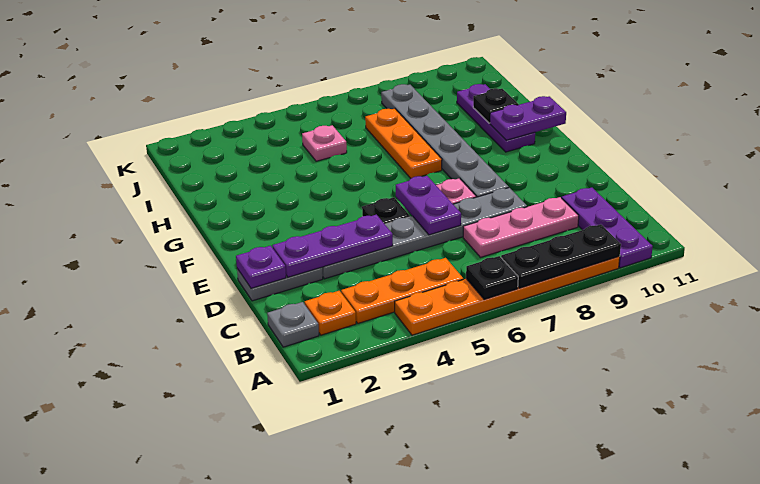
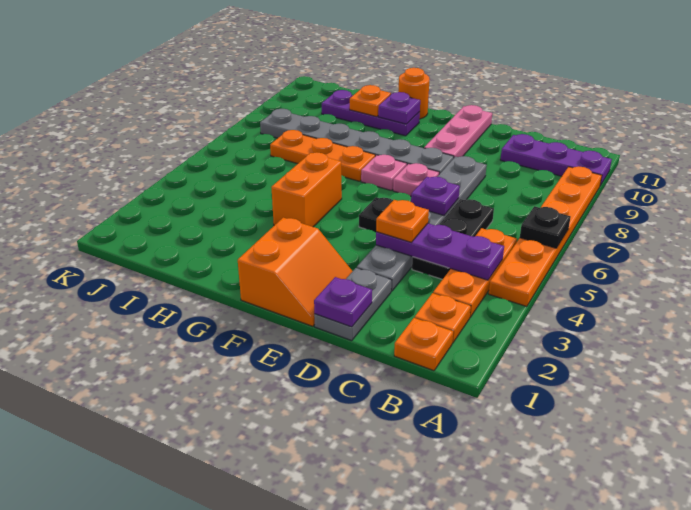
black 1x3 plate [501,224,621,288] -> black 1x3 plate moved to [412,199,494,280]
grey 1x1 plate [267,302,319,347] -> orange 1x1 plate [394,318,453,371]
pink 1x3 plate [463,197,579,257] -> pink 1x3 plate moved to [424,105,492,157]
purple 1x3 plate [272,214,393,277] -> purple 1x3 plate turned to [376,223,504,280]
none -> orange 1x1 plate [376,200,429,242]
purple 1x2 plate [396,176,461,235] -> purple 1x1 plate [411,177,460,215]
none -> orange 2x2 slope [238,218,352,326]
none -> orange 1x2 brick [271,152,342,227]
purple 1x2 plate [490,96,566,140] -> purple 1x1 plate [378,92,420,124]
none -> orange 1x1 round brick [398,68,430,119]
black 1x1 plate [473,88,518,123] -> orange 1x1 plate [350,85,391,117]
pink 1x1 plate [302,125,347,161] -> pink 1x1 plate moved to [361,155,407,190]

